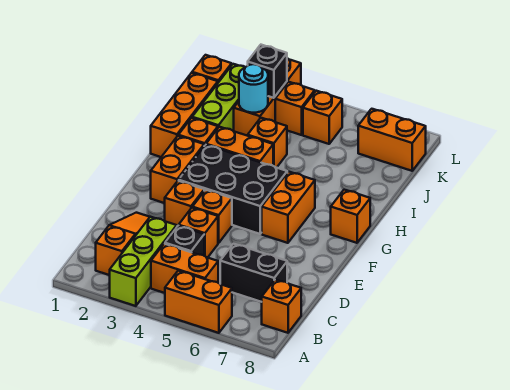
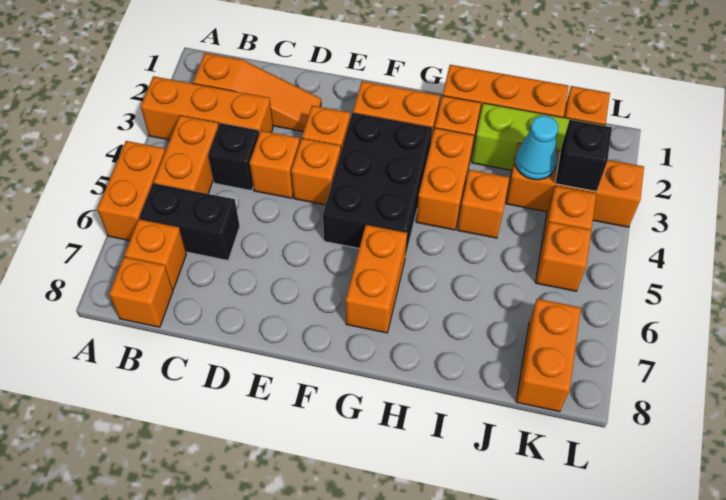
lime 1x3 brick [110,217,177,306] -> orange 1x3 brick [141,76,273,140]
black 1x2 brick [220,244,287,302] -> black 1x2 brick turned to [139,183,240,260]
orange 1x2 brick [262,172,315,243] -> orange 1x2 brick turned to [346,225,407,333]
orange 1x1 brick [331,190,370,243] -> orange 1x1 brick moved to [124,219,186,289]
cyan 1x1 round brick [239,64,268,113] -> cyan 1x1 cone [515,116,558,180]

